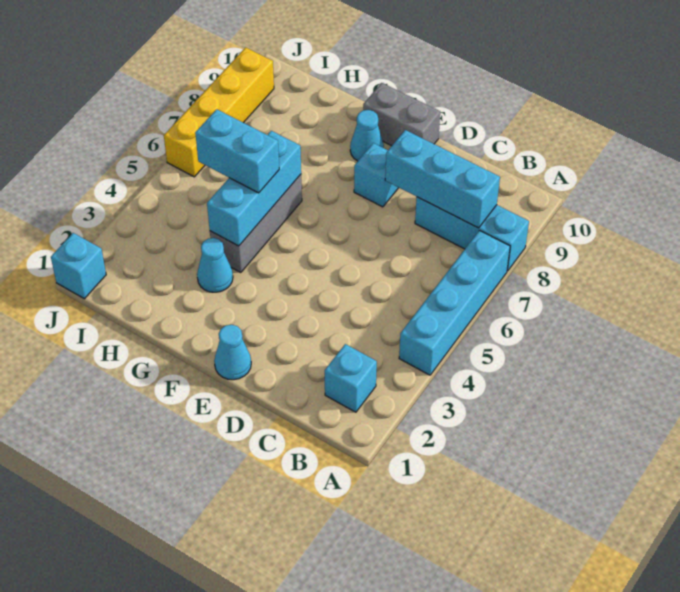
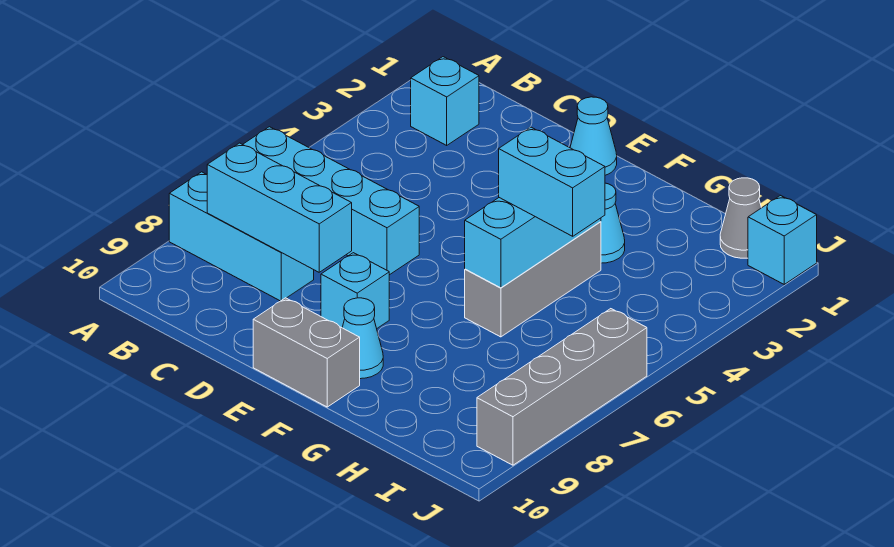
cyan 1x4 brick [399,231,510,375] -> cyan 1x4 brick turned to [243,127,419,275]
none -> grey 1x1 cone [720,178,761,258]
yellow 1x4 brick [164,47,274,177] -> grey 1x4 brick [477,309,647,465]

